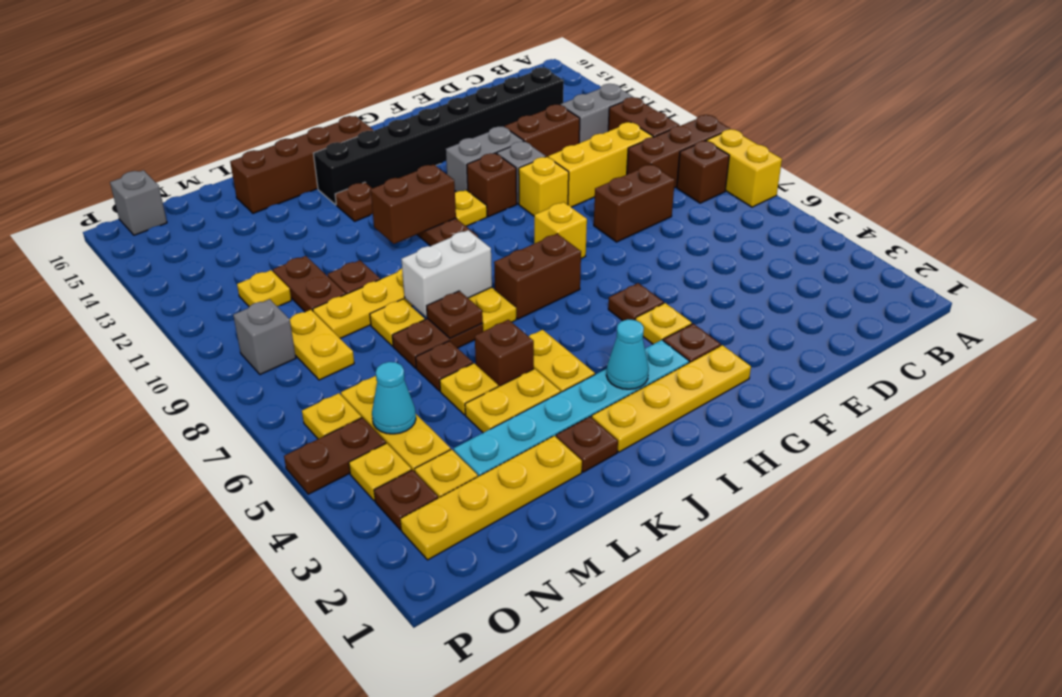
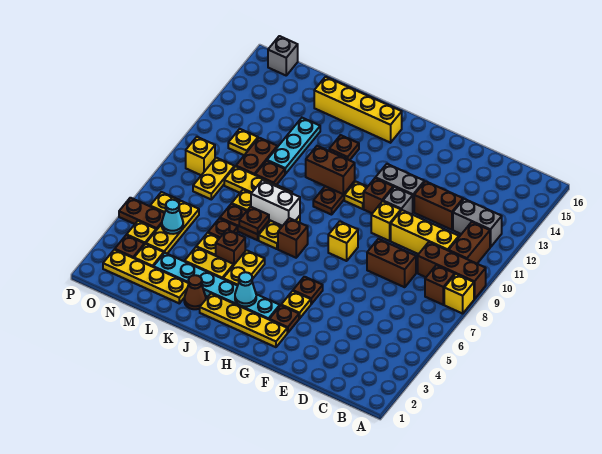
yellow 1x2 brick [707,129,782,207] -> yellow 1x1 brick [444,274,474,314]
black 1x8 brick [313,67,564,205] -> none
brown 1x2 brick [494,234,581,319] -> brown 1x1 brick [278,218,308,258]
brown 1x4 brick [230,116,374,213] -> yellow 1x4 brick [314,77,402,143]
brown 1x1 plate [556,417,618,472] -> brown 1x1 cone [184,275,206,309]
none -> cyan 1x3 plate [267,118,320,174]
grey 1x1 brick [233,299,296,375] -> yellow 1x1 brick [186,137,215,175]

